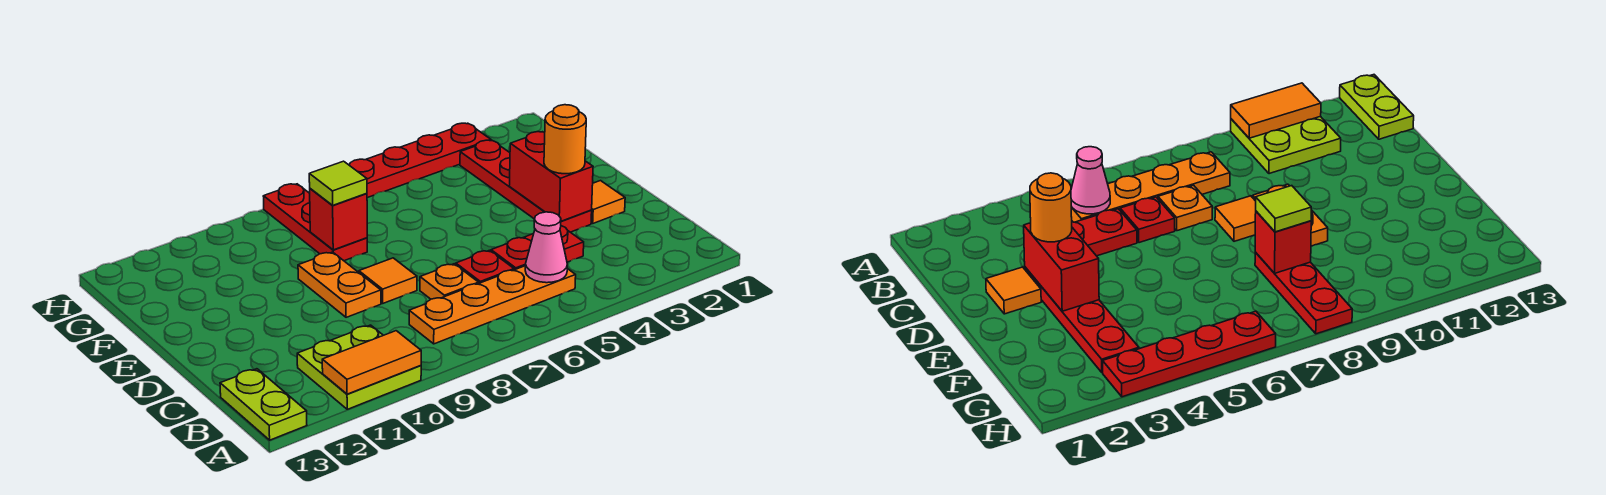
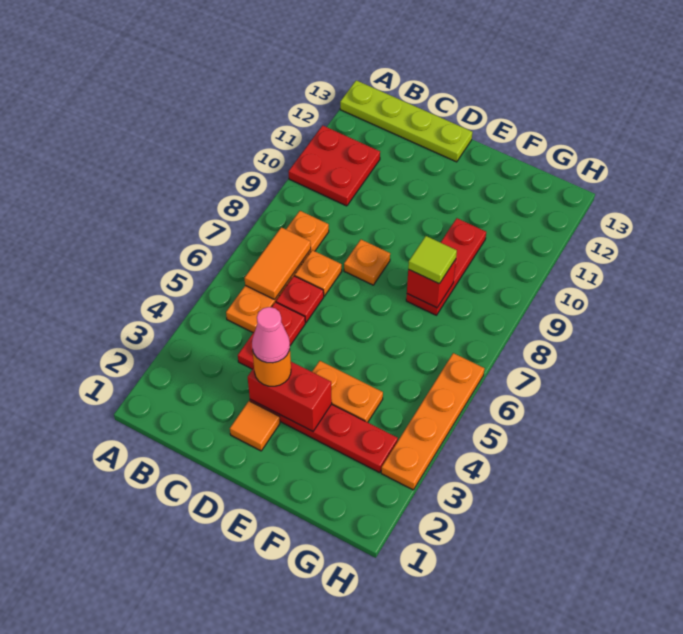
lime 2x2 plate [297,325,421,409] -> red 2x2 plate [289,125,380,206]
orange 1x2 tile [322,331,421,394] -> orange 1x2 tile moved to [245,227,311,300]
lime 1x2 plate [220,369,307,440] -> lime 1x4 plate [340,80,472,162]
pink 1x1 cone [525,212,567,283] -> pink 1x1 cone moved to [252,307,290,363]
orange 1x1 tile [359,258,417,303] -> orange 1x1 plate [344,240,390,285]
orange 1x2 plate [298,252,381,317] -> orange 1x2 plate moved to [312,361,383,422]
red 1x3 plate [263,184,367,261] -> red 1x3 plate turned to [406,218,486,315]
red 1x4 plate [349,123,491,198] -> orange 1x4 plate [381,353,484,490]

